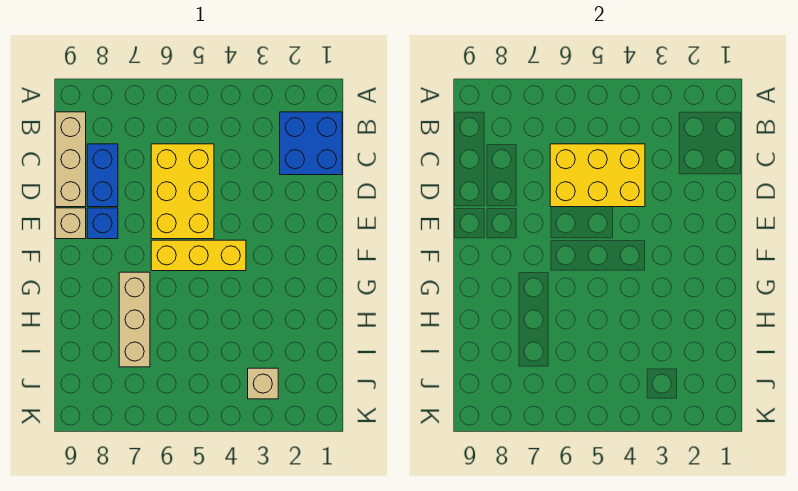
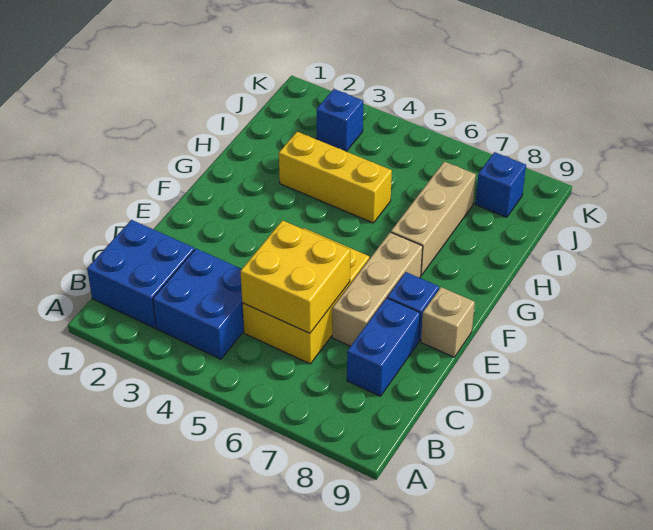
none -> blue 2x2 brick [153,249,244,359]
tan 1x3 brick [55,112,86,207] -> tan 1x3 brick moved to [332,232,423,346]
yellow 2x3 brick [550,144,645,207] -> yellow 2x2 brick [240,220,350,333]
yellow 1x3 brick [151,240,246,271] -> yellow 1x3 brick moved to [279,132,392,223]
tan 1x1 brick [248,368,278,399] -> blue 1x1 brick [317,89,363,151]
none -> blue 1x1 brick [475,152,526,217]

